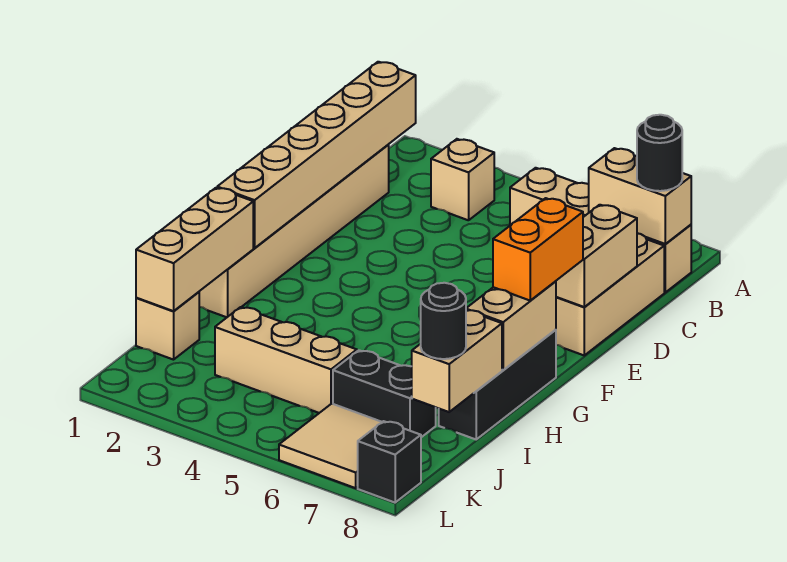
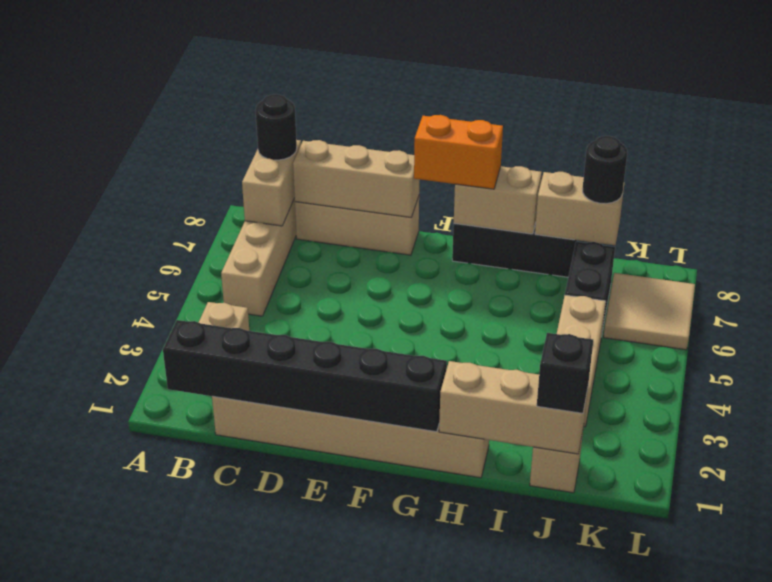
tan 1x6 brick [217,62,416,248] -> black 1x6 brick [163,320,447,432]
tan 1x2 brick [556,205,637,307] -> tan 1x3 brick [293,140,420,218]
black 1x1 brick [358,421,421,503] -> black 1x1 brick moved to [537,333,593,413]

